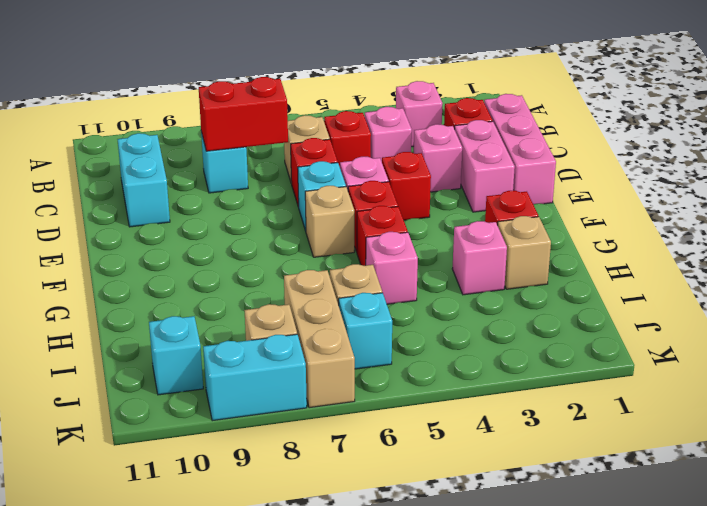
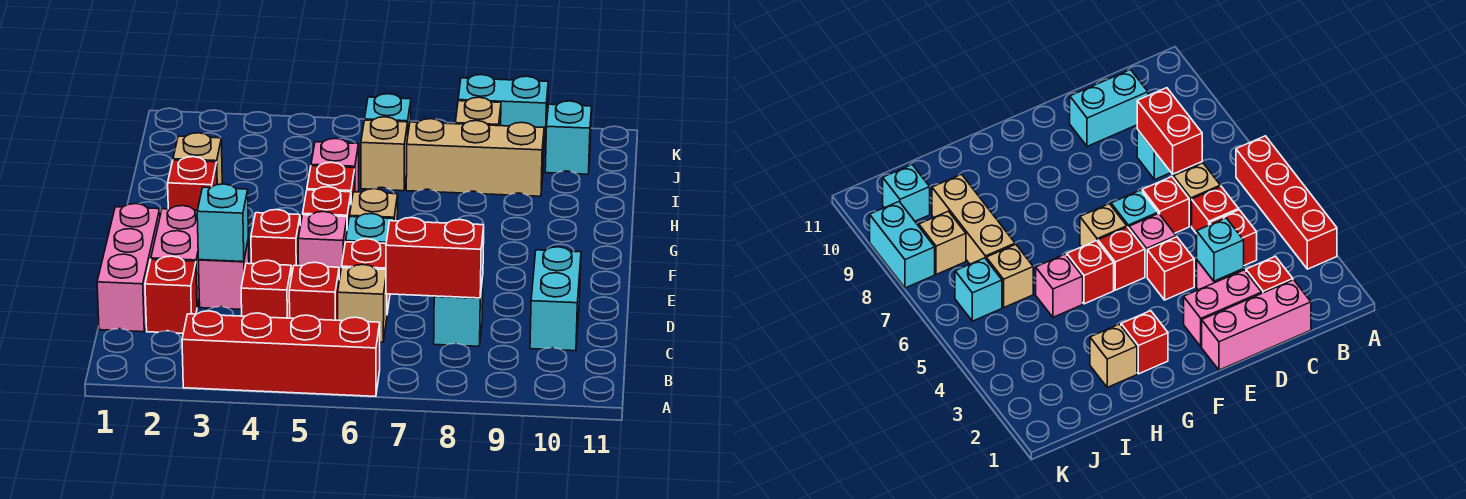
none -> red 1x4 brick [182,311,380,396]
pink 1x1 brick [396,81,443,147] -> none
pink 1x1 brick [364,107,412,162] -> red 1x1 brick [241,260,291,318]
none -> cyan 1x1 brick [197,184,248,262]
pink 1x1 brick [452,221,507,295] -> none
tan 1x3 brick [284,270,355,408] -> tan 1x3 brick turned to [406,119,544,196]

